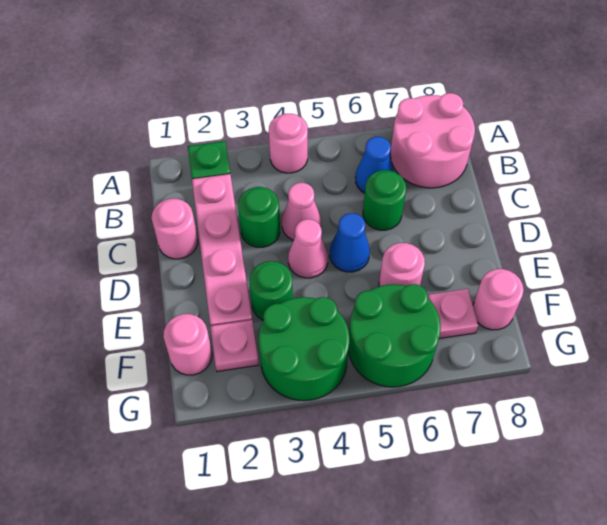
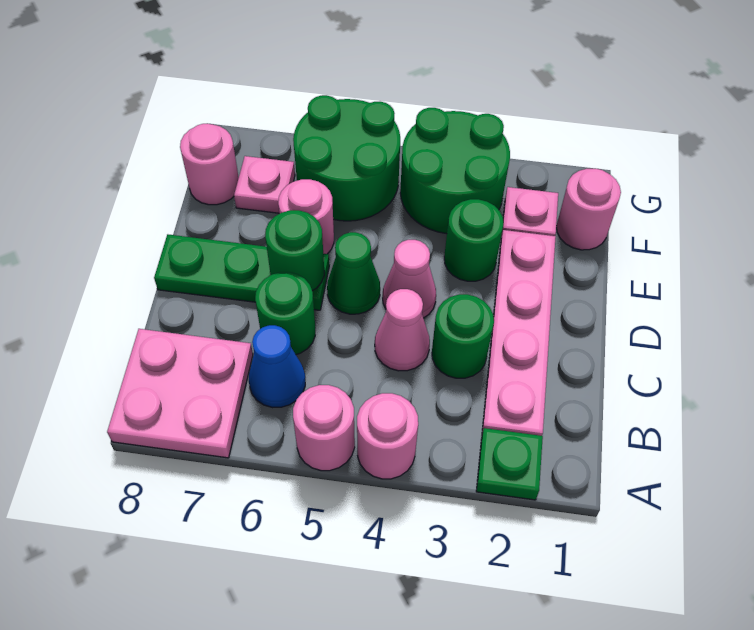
pink 2x2 round brick [390,93,475,188] -> pink 2x2 plate [107,329,253,458]
pink 1x1 round brick [152,199,198,259] -> pink 1x1 round brick moved to [293,385,355,471]
blue 1x1 cone [330,213,370,272] -> green 1x1 cone [327,232,380,314]
none -> green 1x3 plate [154,234,329,310]
none -> green 1x1 round brick [265,210,324,291]

